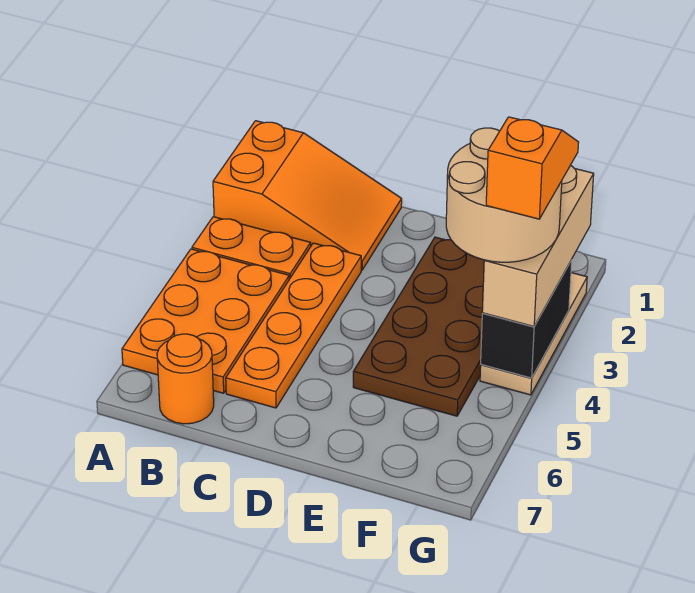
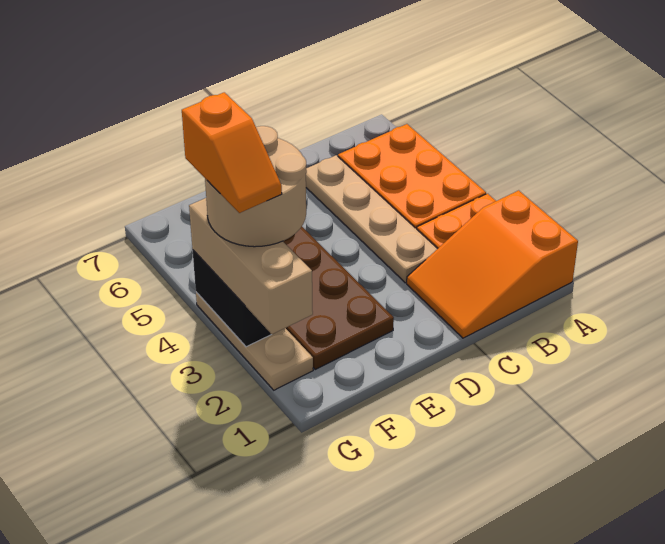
orange 1x1 round brick [157,334,214,424] -> none
orange 1x4 plate [226,243,361,408] -> tan 1x4 plate [306,155,438,283]

